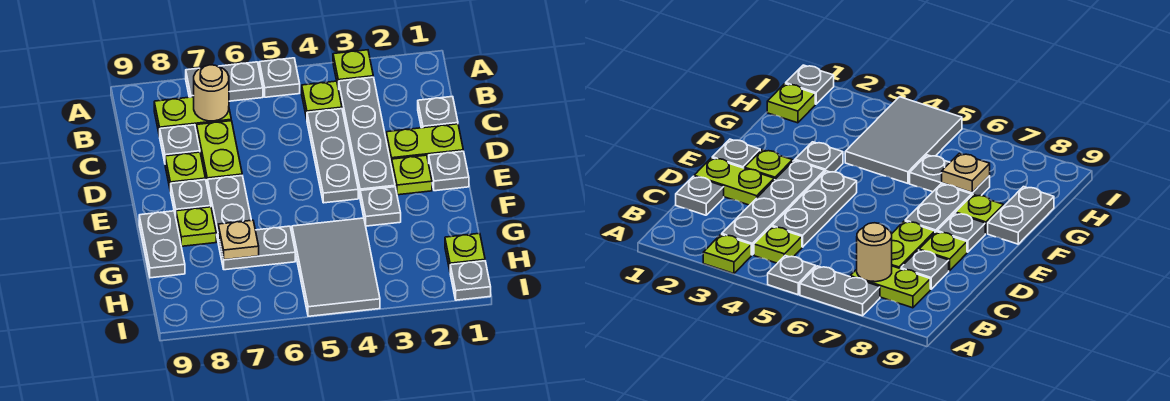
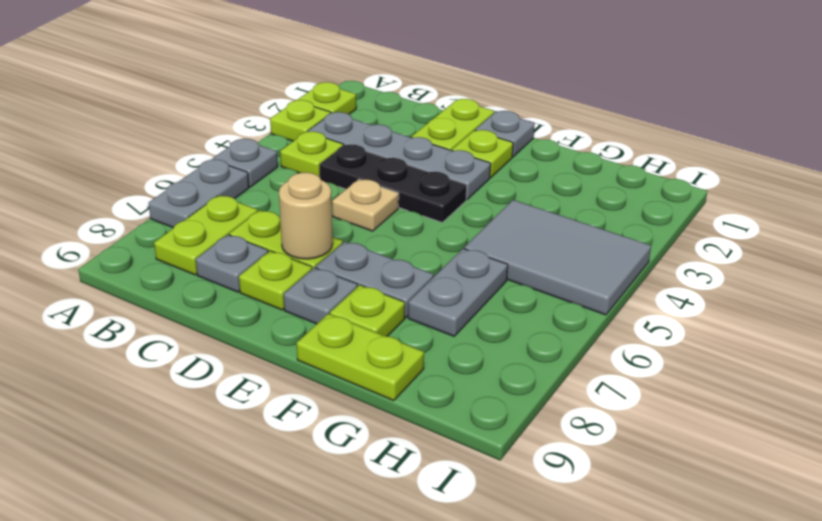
tan 1x1 round brick [194,65,229,121] -> tan 1x1 round brick moved to [279,172,333,259]
grey 1x1 plate [418,97,458,128] -> none
grey 1x3 plate [307,109,358,203] -> black 1x3 plate [319,144,467,222]
grey 1x1 plate [360,187,401,226] -> none
grey 1x2 plate [139,211,185,278] -> lime 1x2 plate [297,314,424,401]
tan 1x1 plate [218,220,259,260] -> tan 1x1 plate moved to [332,179,399,231]
lime 1x1 plate [445,233,485,270] -> lime 1x1 plate moved to [298,82,356,114]
grey 1x1 plate [450,261,491,300] -> none

